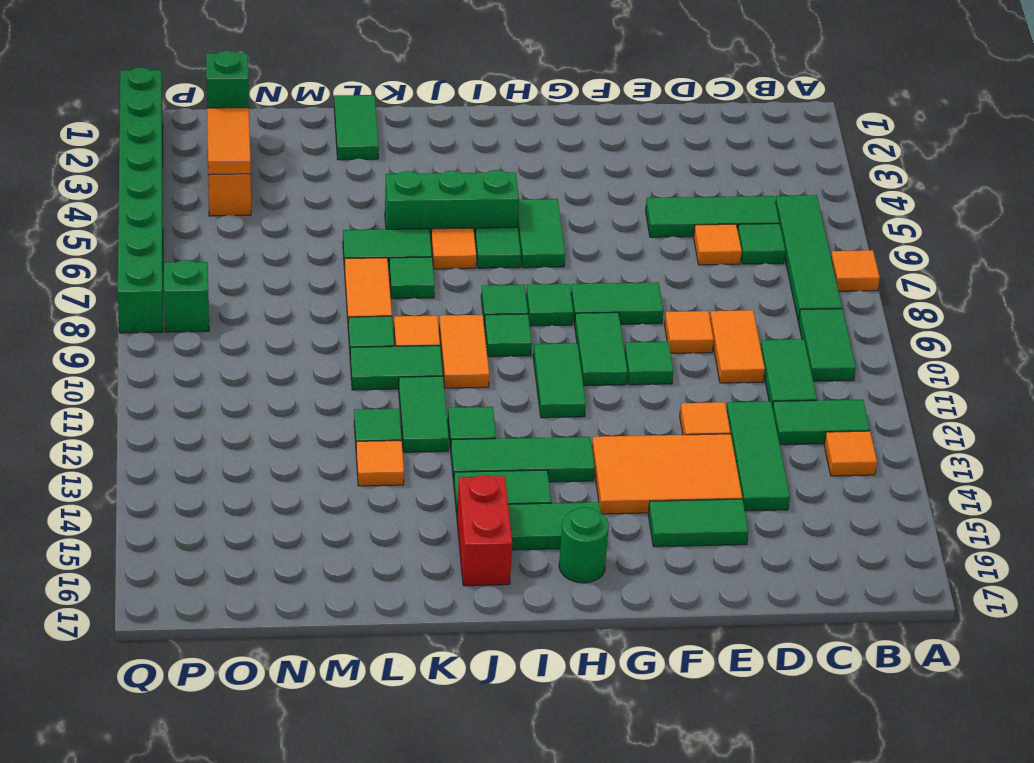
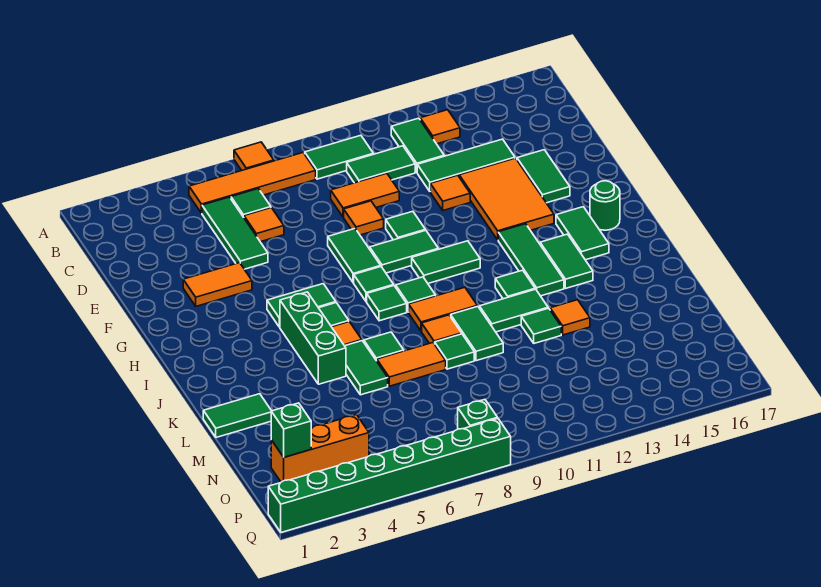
green 1x4 tile [775,195,842,321] -> orange 1x4 tile [189,153,316,213]
red 1x2 brick [457,475,512,586] -> none
orange 1x2 tile [207,108,251,175] -> orange 1x2 tile moved to [183,263,252,306]

